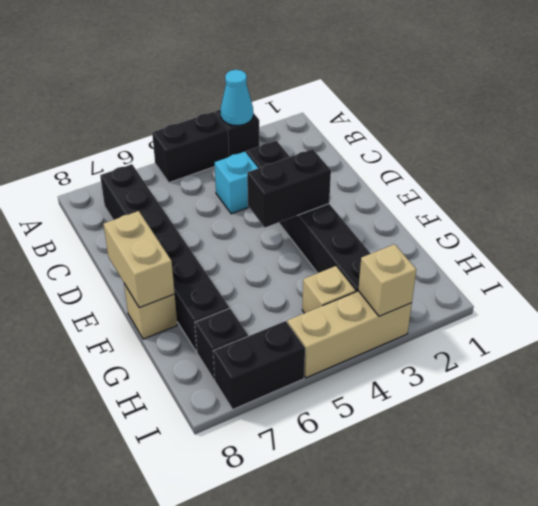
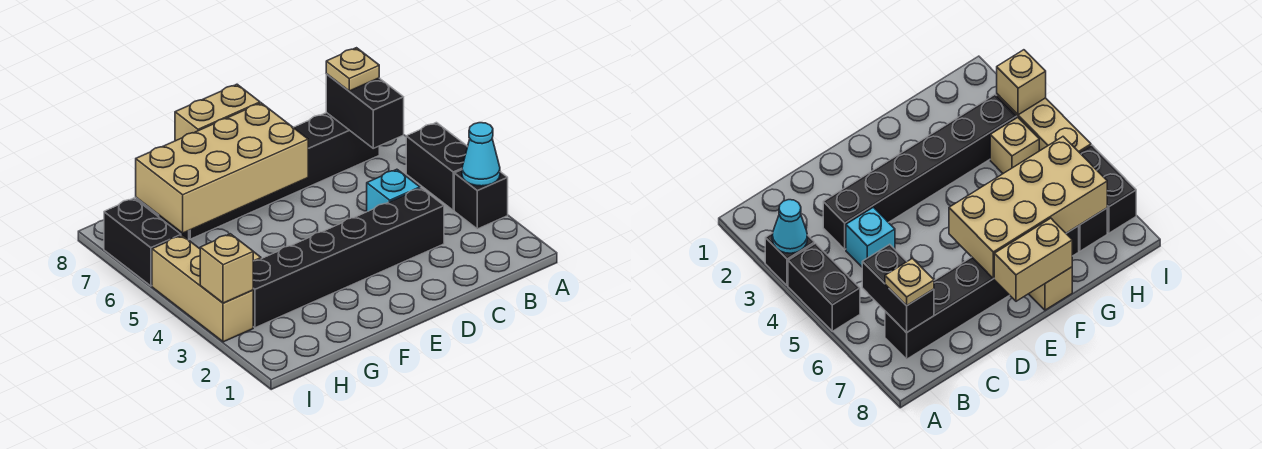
none -> tan 1x1 plate [326,48,379,91]
black 1x2 brick [247,149,331,227] -> black 1x2 brick moved to [326,74,404,148]
none -> tan 2x4 brick [136,103,308,233]

